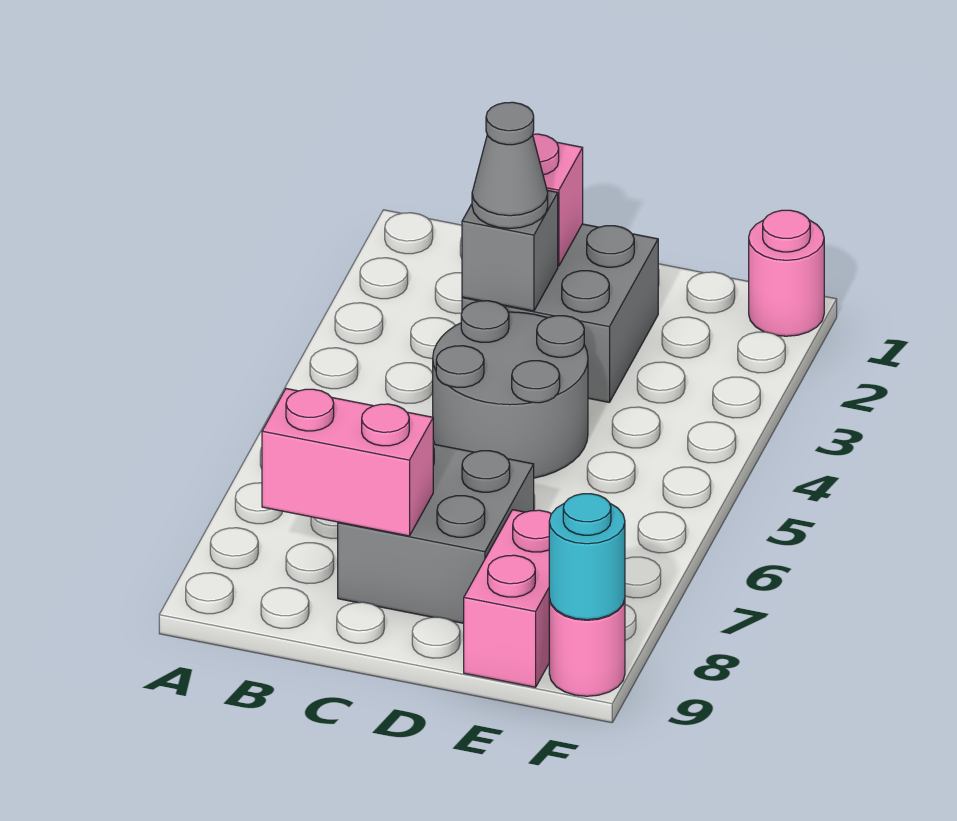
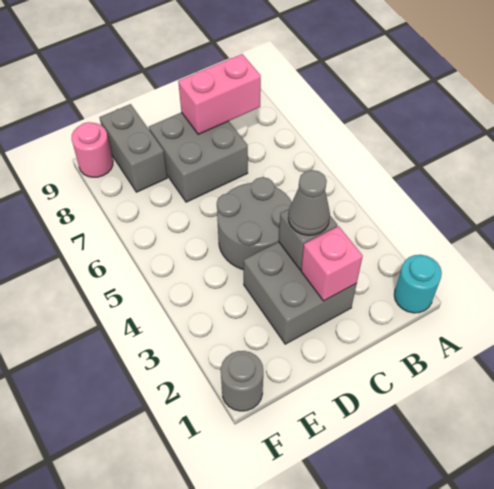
pink 1x2 brick [464,510,551,687] -> grey 1x2 brick [100,104,167,192]
pink 1x1 round brick [749,210,824,336] -> grey 1x1 round brick [221,351,263,411]
cyan 1x1 round brick [549,494,625,620] -> cyan 1x1 round brick moved to [394,255,442,313]

